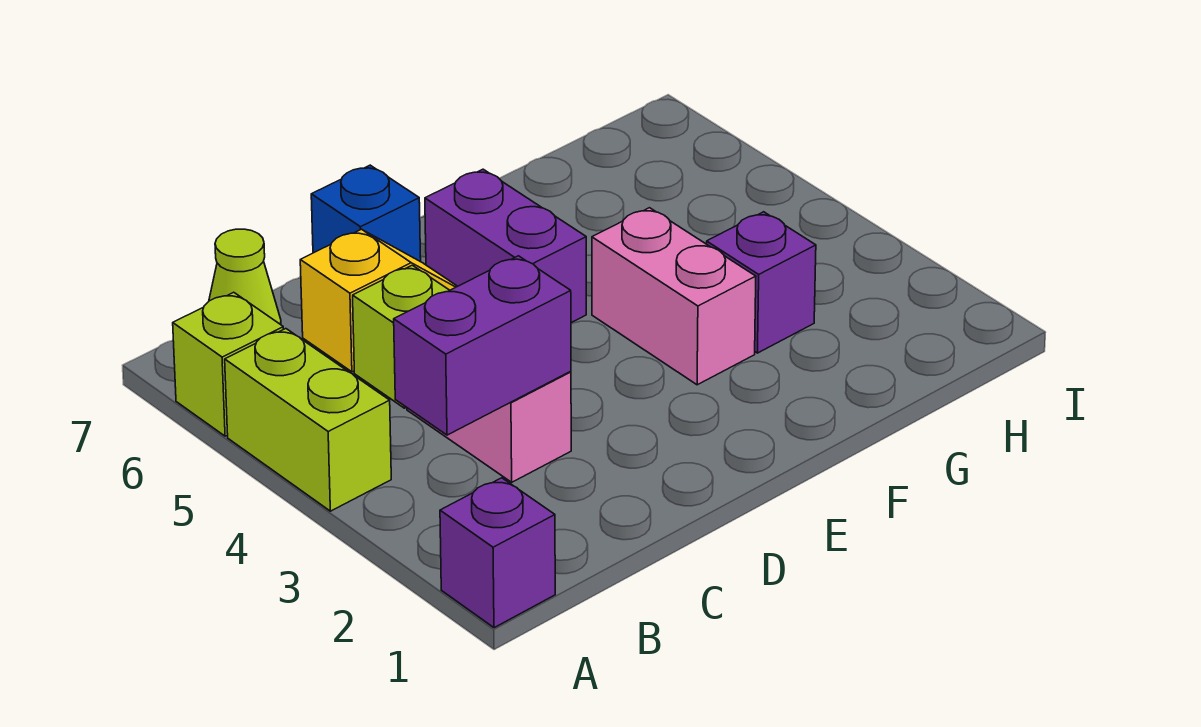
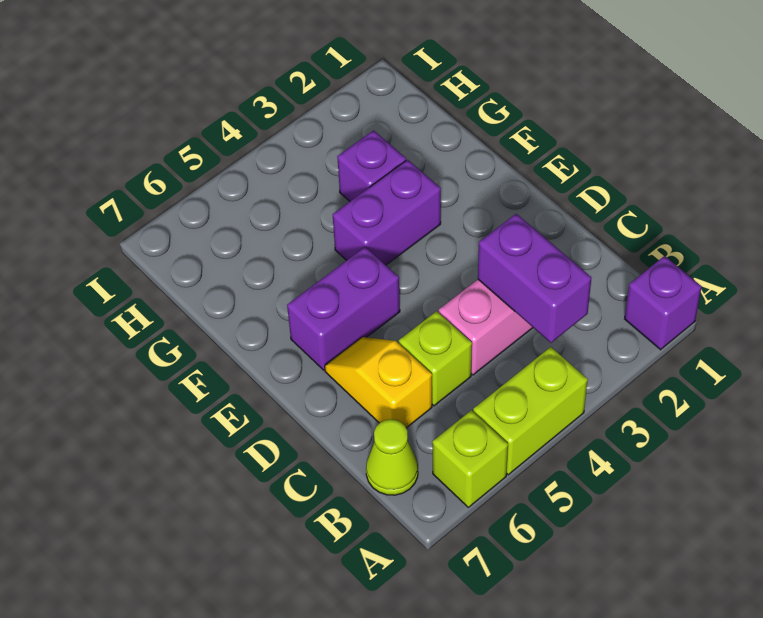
blue 1x1 brick [311,165,421,262] -> none
pink 1x2 brick [592,208,756,385] -> purple 1x2 brick [333,160,441,265]

